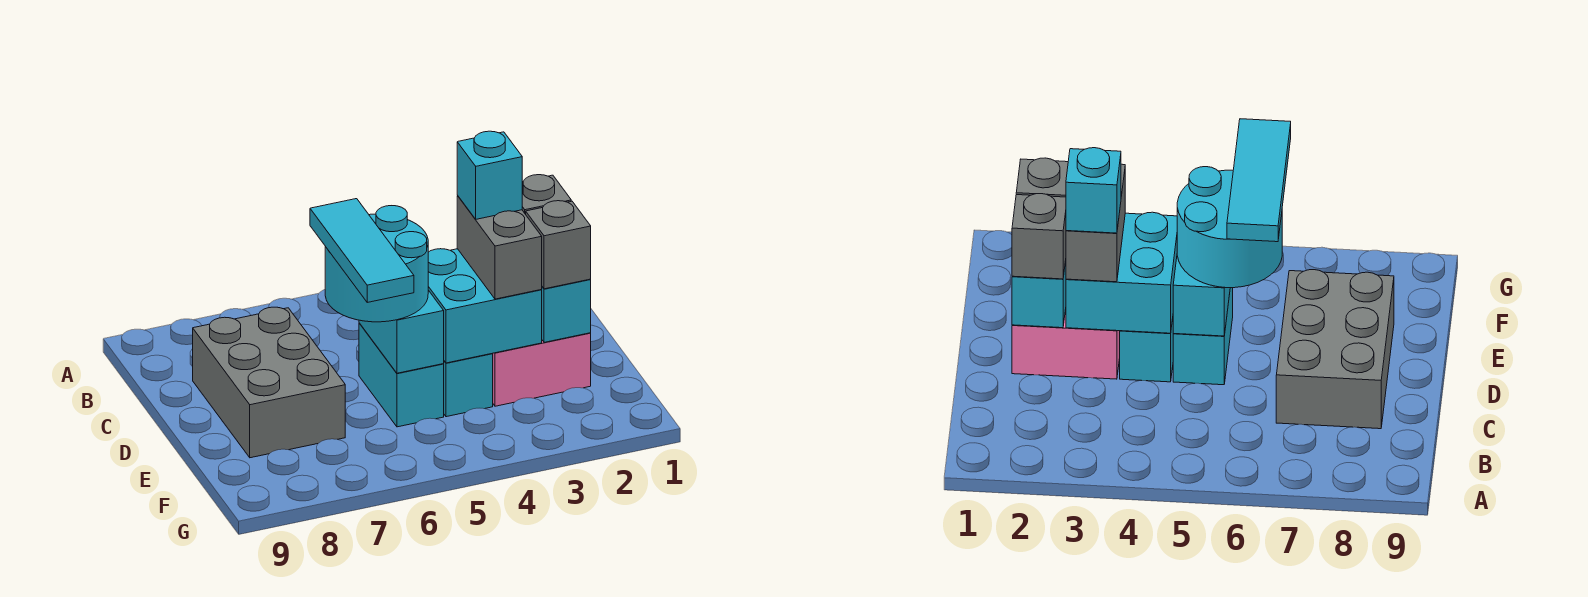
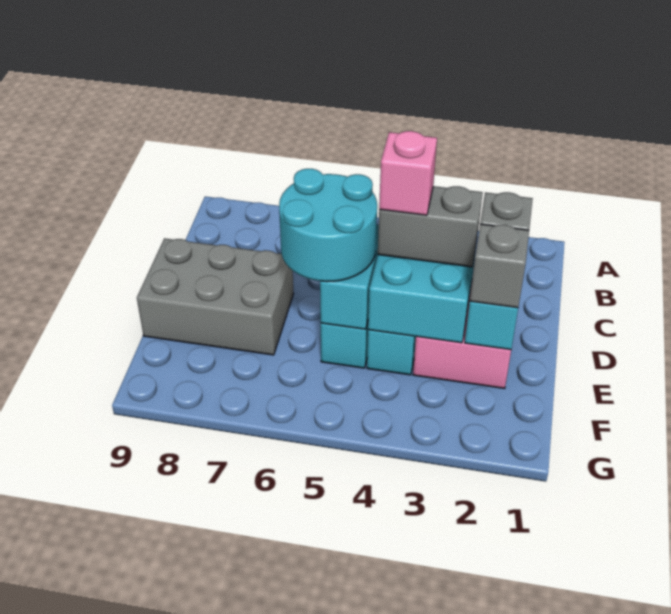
grey 2x3 brick [193,307,345,458] -> grey 2x3 brick turned to [137,238,293,355]
grey 1x2 brick [457,196,542,299] -> grey 1x2 brick turned to [378,186,483,267]
cyan 1x1 brick [457,131,522,219] -> none
none -> pink 1x1 brick [379,131,437,215]
cyan 1x3 tile [310,199,414,302] -> none

